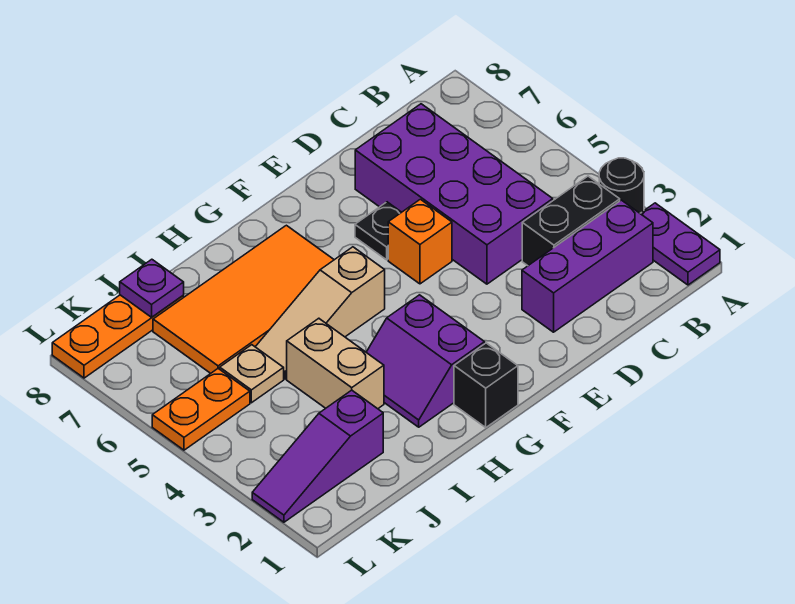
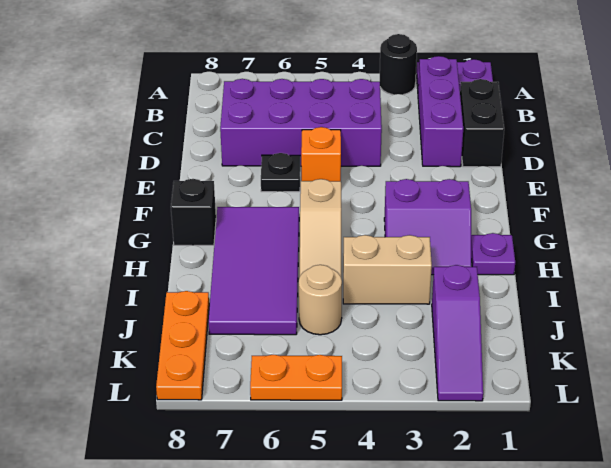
black 1x2 brick [522,176,620,266] -> black 1x2 brick moved to [460,79,504,167]
black 1x1 brick [454,343,518,427] -> black 1x1 brick moved to [171,179,216,245]
orange 2x4 tile [153,225,334,373] -> purple 2x4 tile [208,207,299,335]
tan 1x1 plate [220,345,284,403] -> tan 1x1 round brick [299,265,342,335]
purple 1x1 plate [120,259,184,317] -> purple 1x1 plate moved to [471,233,515,275]
orange 1x2 plate [152,369,250,450] -> orange 1x2 plate turned to [250,354,342,400]

